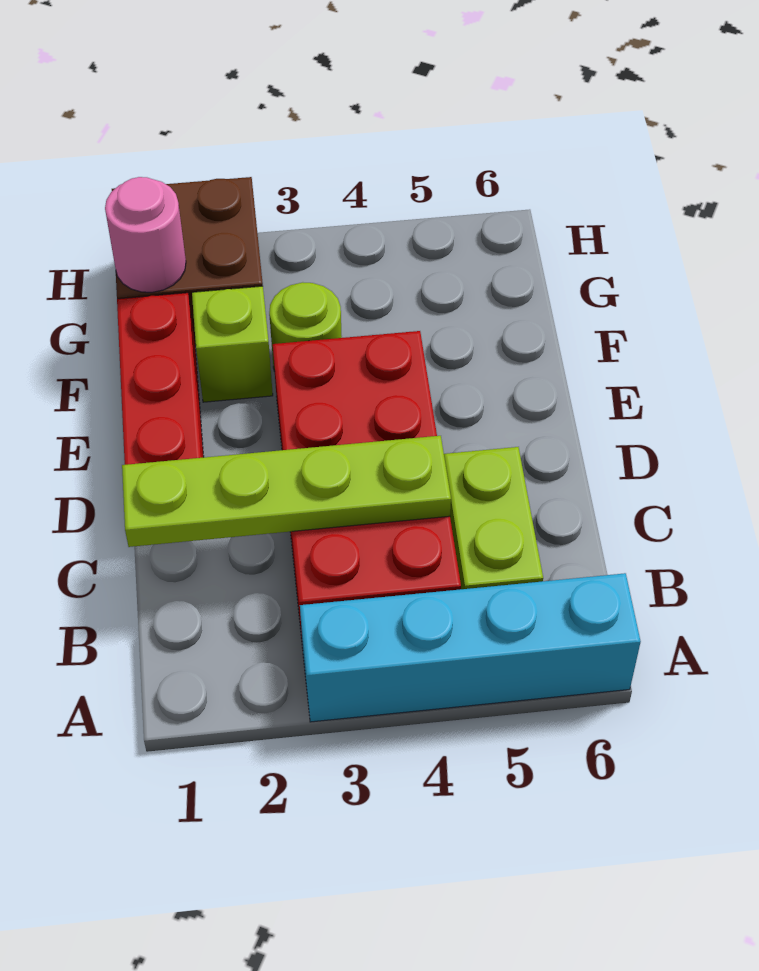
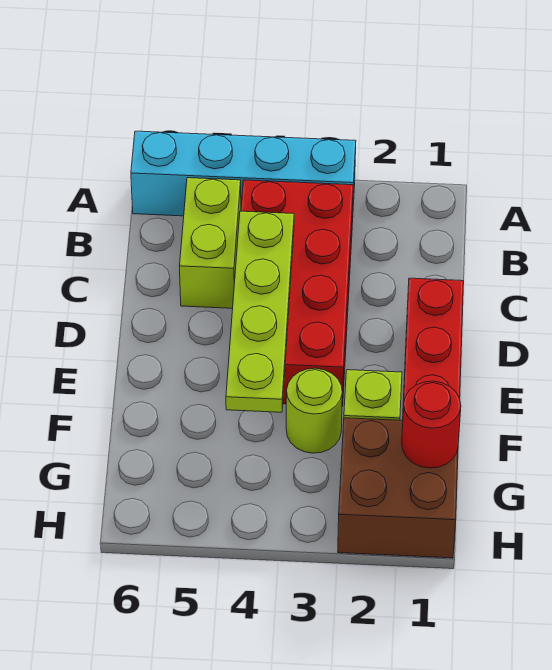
lime 1x4 plate [122,436,451,547] -> lime 1x4 plate turned to [226,211,294,412]
pink 1x1 round brick [105,177,186,292] -> red 1x1 round brick [402,381,461,468]

